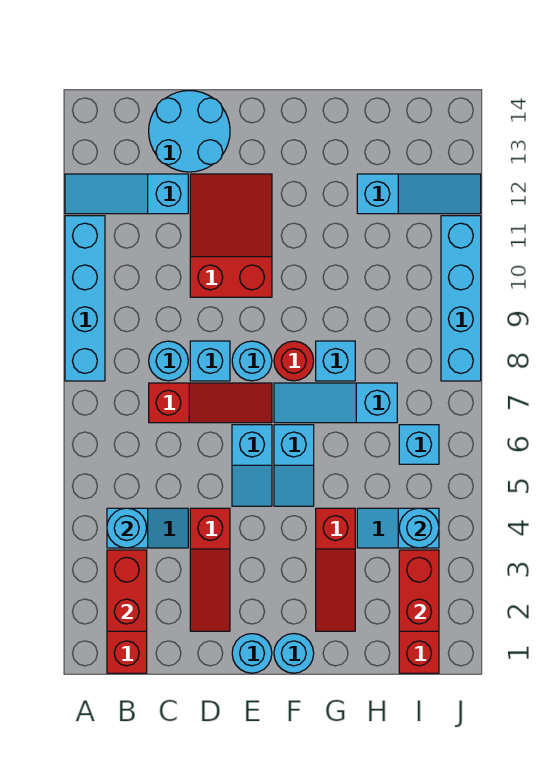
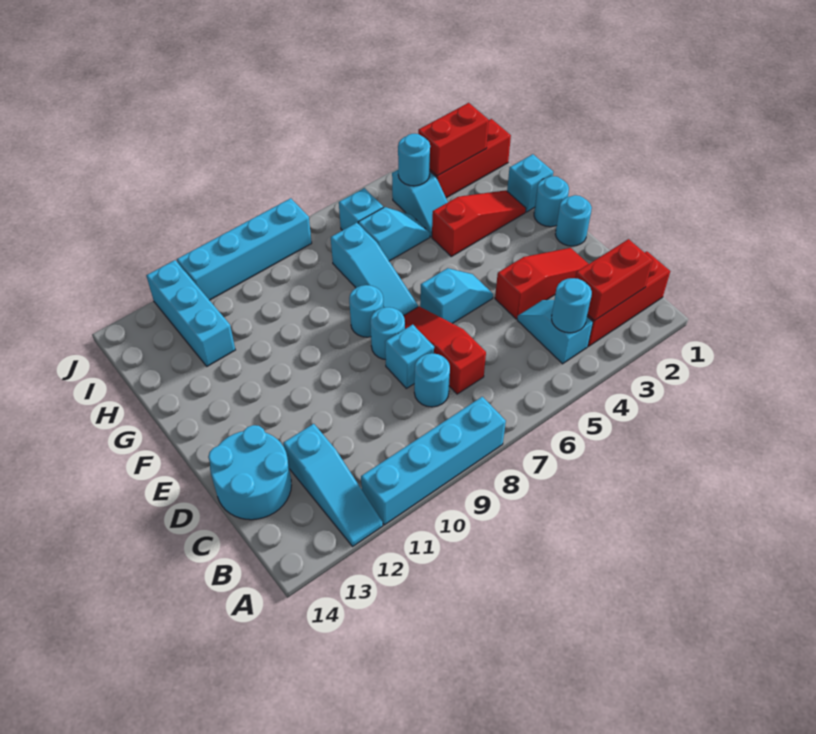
red 2x3 slope [190,174,272,297] -> none
cyan 1x2 slope [274,425,314,506] -> cyan 1x2 slope moved to [358,207,430,261]
red 1x1 round brick [274,341,314,381] -> cyan 1x1 round brick [349,285,383,337]
cyan 1x1 brick [316,341,355,381] -> cyan 1x1 brick moved to [507,154,553,212]
cyan 1x3 slope [357,174,481,214] -> cyan 1x3 brick [146,260,235,366]

